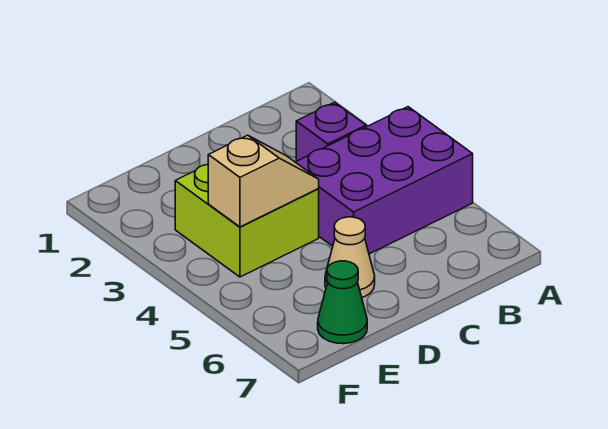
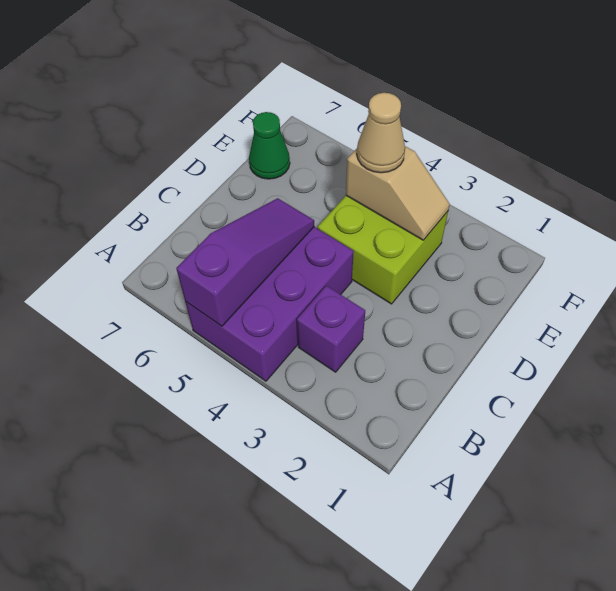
none -> purple 1x3 slope [176,198,314,326]
tan 1x2 slope [208,135,319,227] -> tan 1x2 slope turned to [346,146,450,240]
tan 1x1 cone [325,217,375,297] -> tan 1x1 cone moved to [357,93,405,173]

